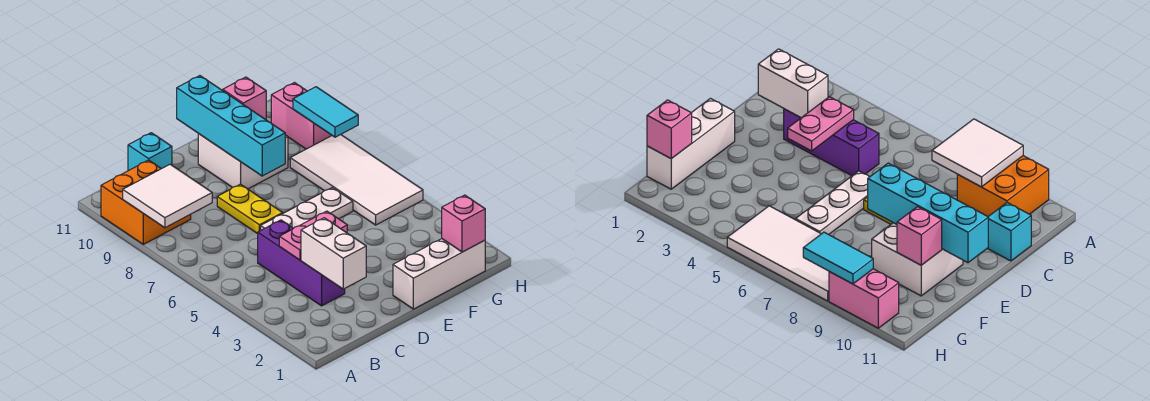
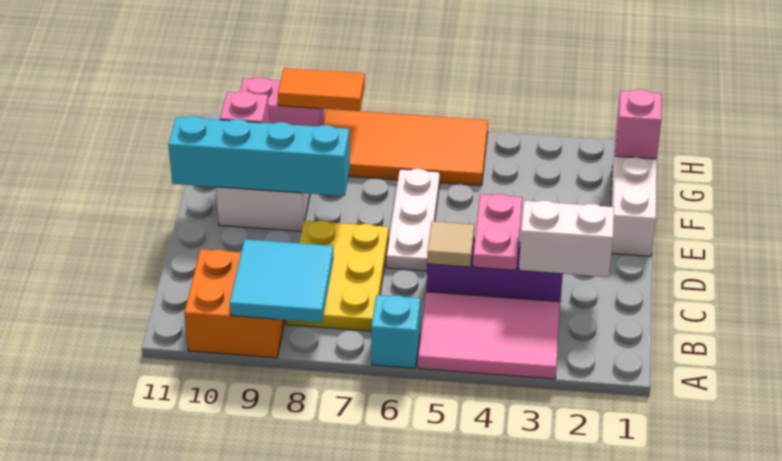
none -> pink 2x3 tile [418,292,560,379]
white 2x2 tile [123,164,212,228] -> cyan 2x2 tile [230,239,334,323]
none -> tan 1x1 tile [427,221,474,267]
cyan 1x1 brick [128,133,172,171] -> cyan 1x1 brick moved to [371,295,420,368]
yellow 1x2 plate [217,184,283,234] -> yellow 2x3 plate [286,221,389,331]
white 2x4 tile [290,135,423,225] -> orange 2x4 tile [323,109,488,186]
cyan 1x2 tile [293,87,358,137] -> orange 1x2 tile [278,68,365,111]

